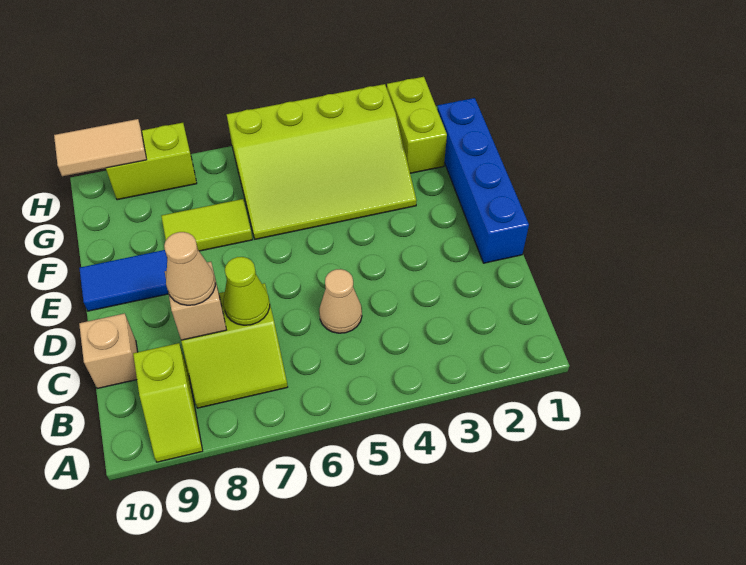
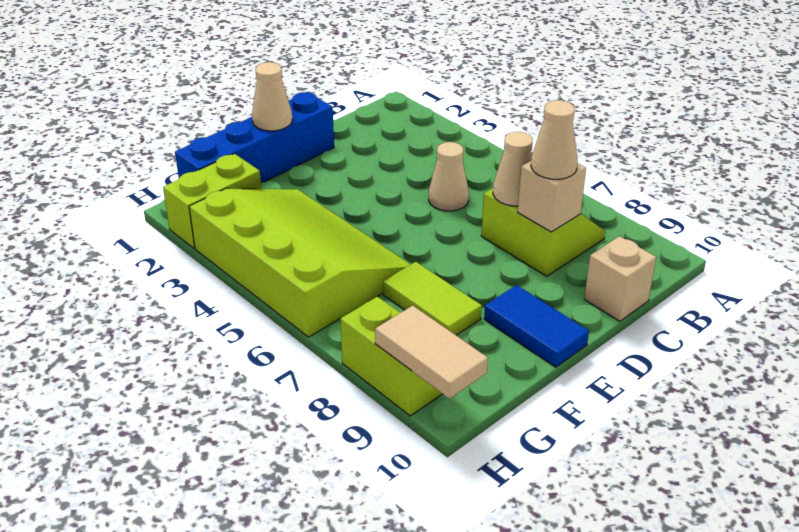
lime 1x2 slope [133,343,203,462] -> none
lime 1x1 cone [224,257,270,325] -> tan 1x1 cone [493,132,533,206]
none -> tan 1x1 cone [252,62,292,131]

